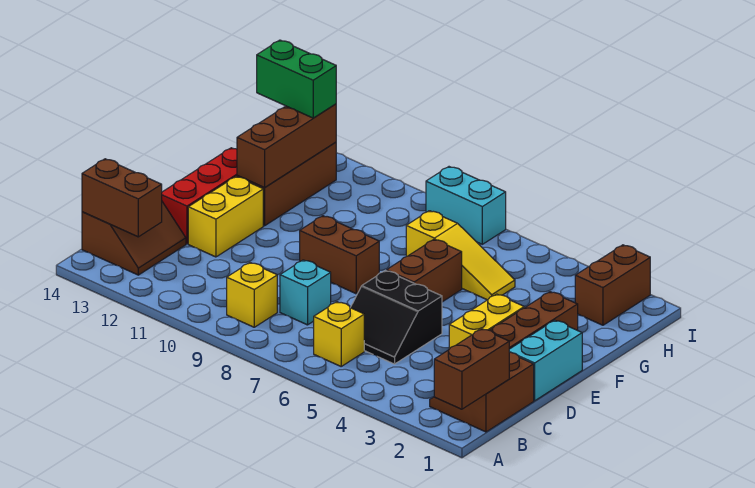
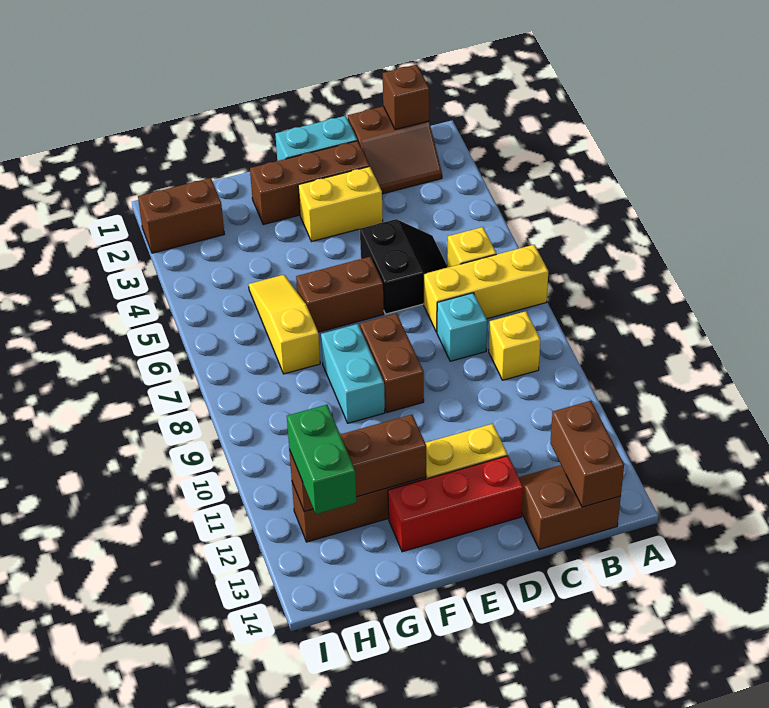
brown 1x2 brick [434,329,509,409] -> brown 1x1 brick [383,65,429,130]
none -> yellow 1x3 brick [424,245,548,332]
cyan 1x2 brick [426,167,506,244] -> cyan 1x2 brick moved to [321,324,385,423]

